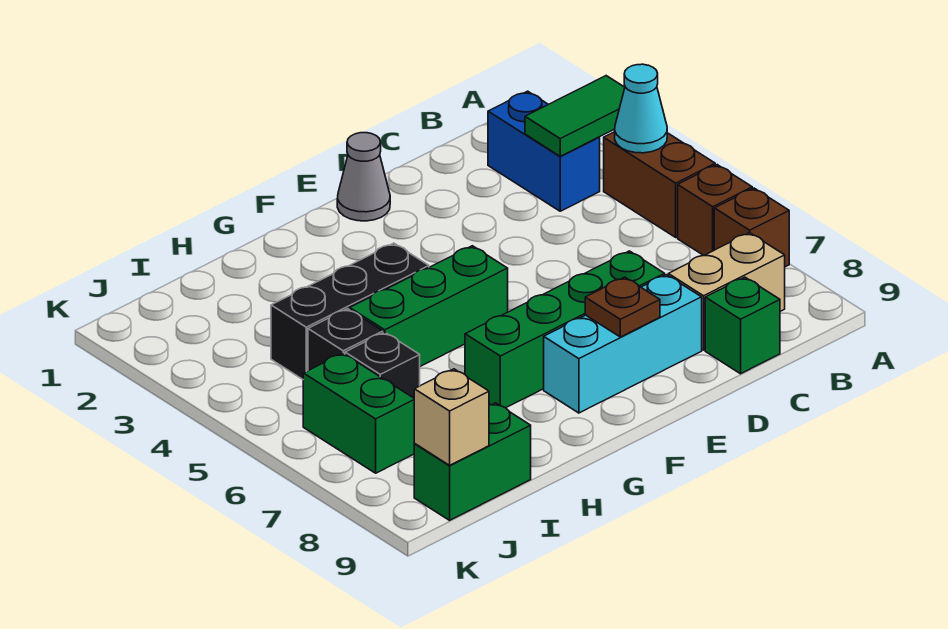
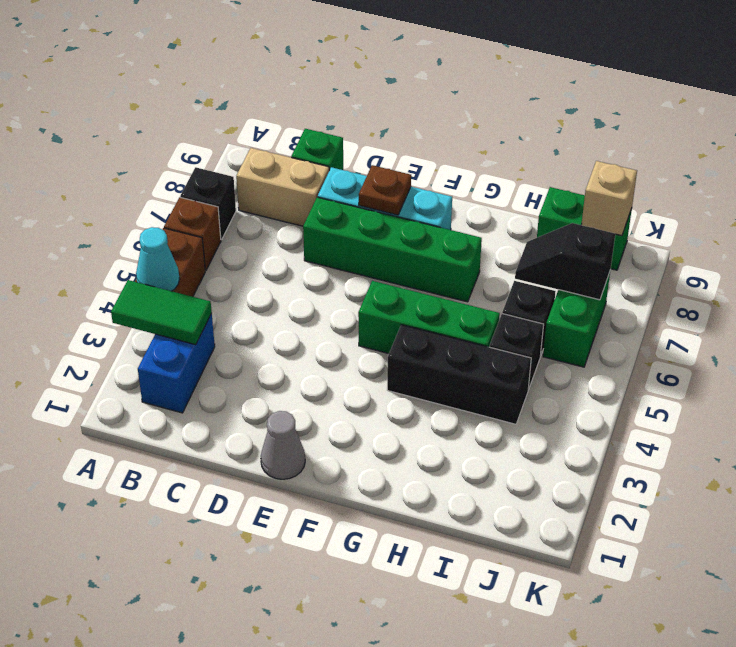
brown 1x1 brick [714,188,789,267] -> black 1x1 brick [180,167,236,240]
none -> black 1x2 slope [515,223,615,300]

